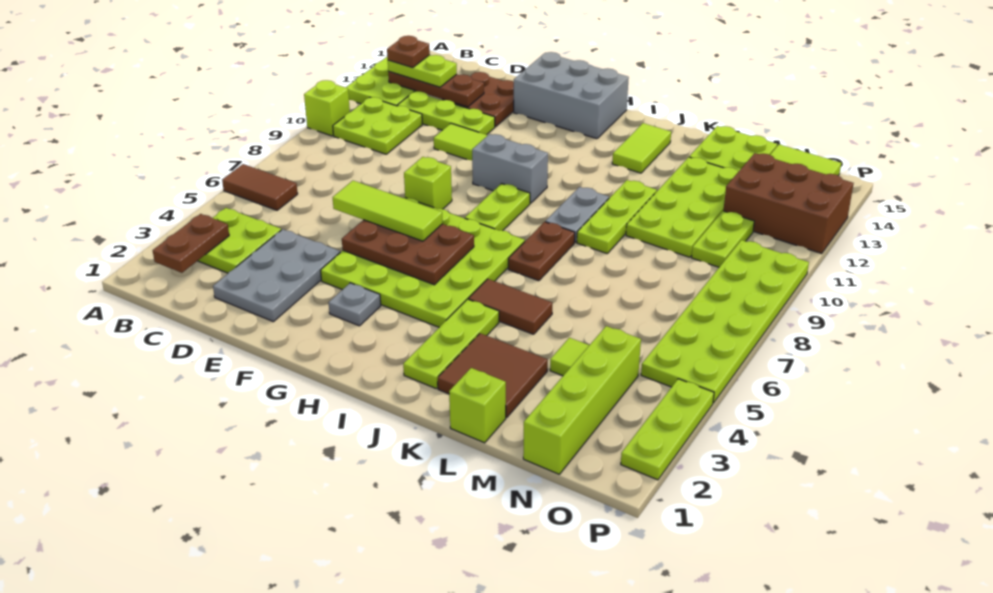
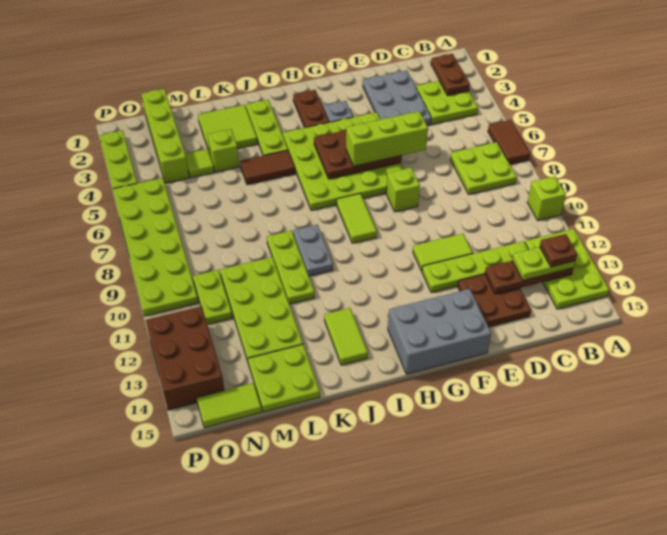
brown 1x2 tile [222,164,298,210] -> brown 1x2 tile turned to [488,120,530,164]
lime 2x2 plate [333,97,422,154] -> lime 2x2 plate moved to [450,142,517,195]
lime 1x3 plate [397,91,495,135] -> lime 1x4 plate [422,241,529,293]
lime 1x3 tile [333,181,443,241] -> lime 1x3 brick [346,111,428,166]
grey 1x2 brick [472,134,548,203] -> none
lime 1x2 plate [465,184,530,231] -> lime 1x2 tile [337,194,377,243]
brown 1x2 plate [508,222,575,281] -> brown 1x2 plate moved to [293,90,329,128]
brown 2x2 tile [438,333,548,418] -> lime 2x2 tile [198,105,257,153]
lime 1x1 brick [449,368,506,443] -> lime 1x1 brick moved to [207,129,239,172]
brown 2x3 brick [723,153,854,253] -> brown 2x3 brick turned to [146,306,224,410]

